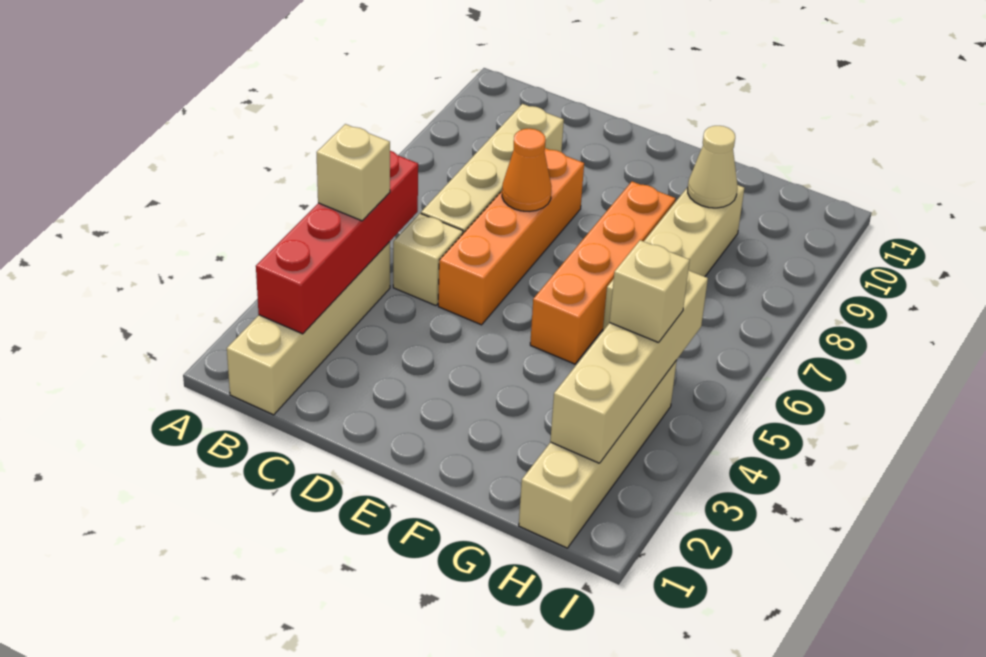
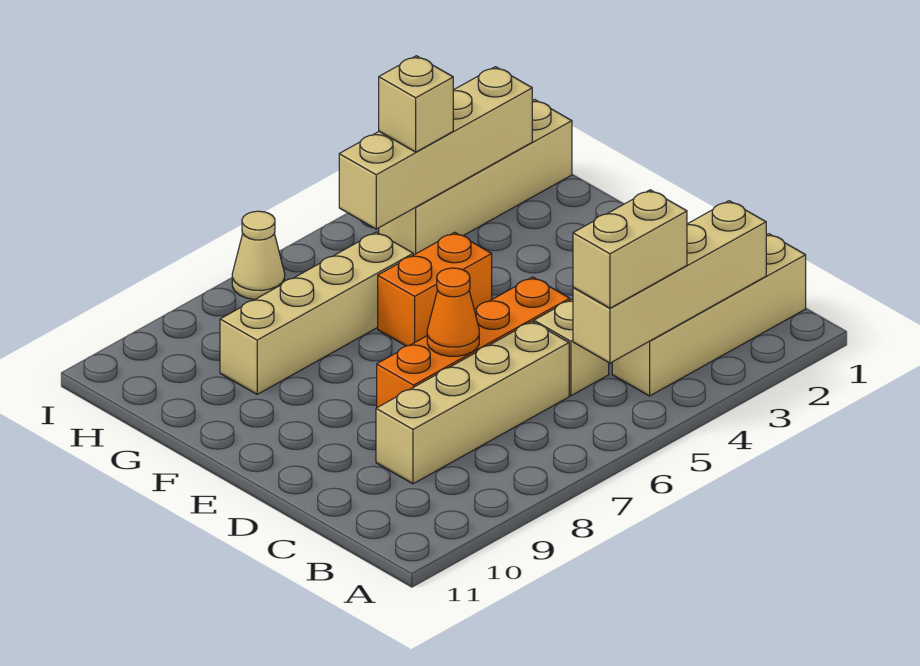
red 1x4 brick [256,151,418,334] -> tan 1x4 brick [573,201,766,363]
tan 1x1 brick [317,124,390,221] -> tan 1x2 brick [573,190,687,308]
orange 1x4 brick [530,182,676,364] -> orange 1x2 brick [378,232,492,346]
tan 1x1 cone [688,126,737,208] -> tan 1x1 cone moved to [232,211,285,300]

